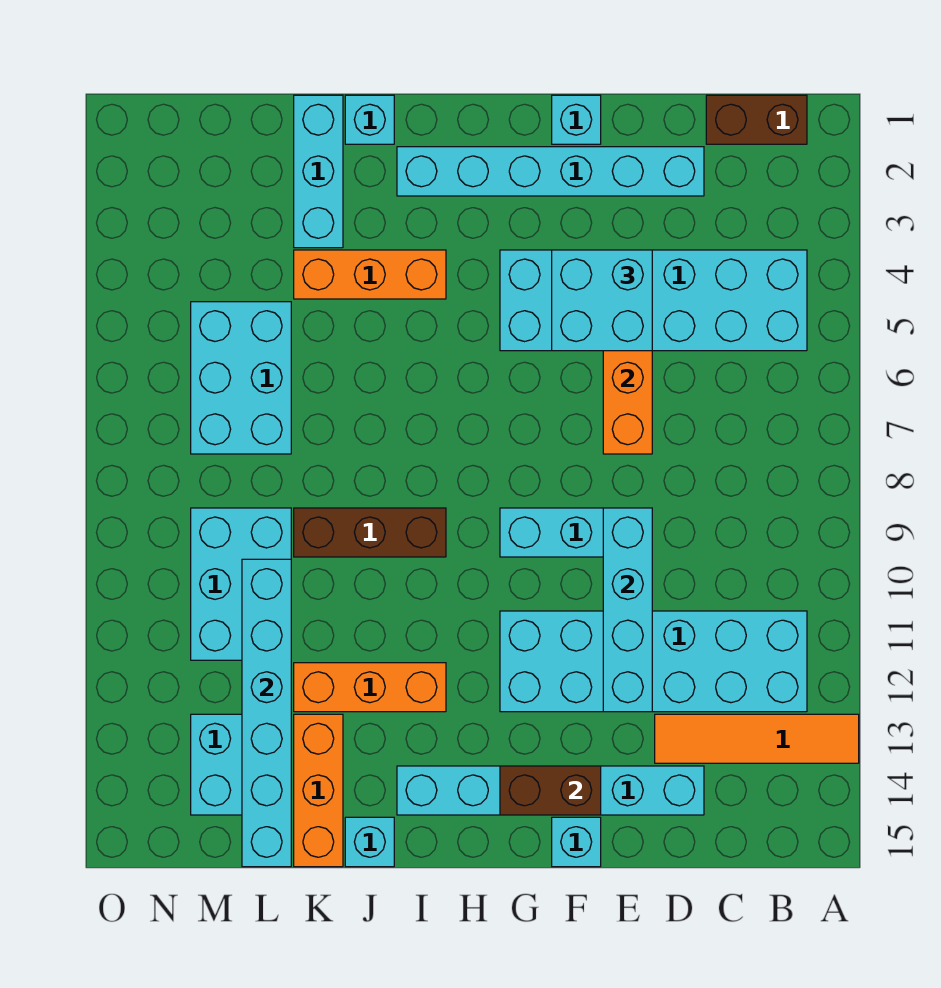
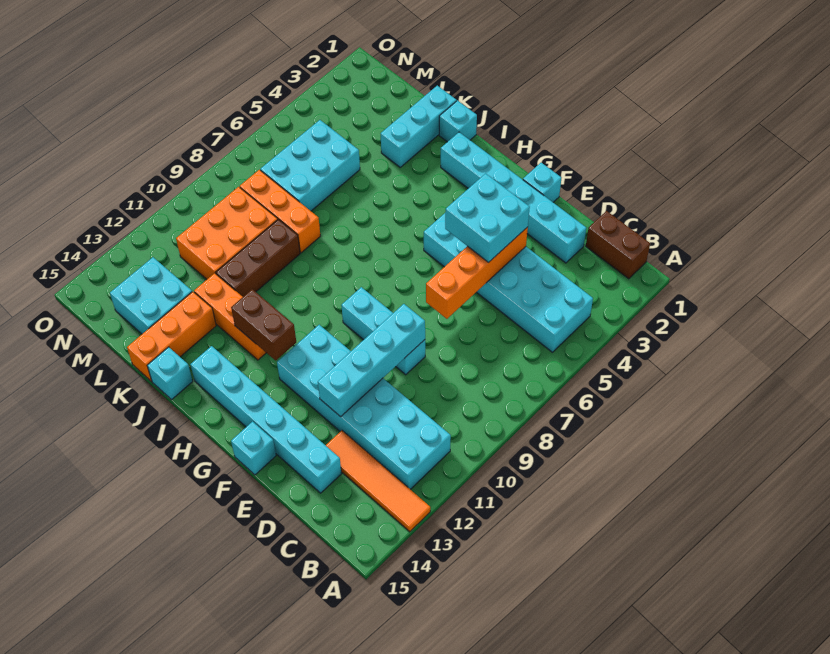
brown 1x2 brick [500,766,601,815] -> brown 1x2 brick moved to [231,289,296,360]
orange 1x3 brick [294,250,446,299] -> orange 1x3 brick moved to [240,170,320,253]
brown 1x3 brick [294,508,446,557] -> brown 1x3 brick turned to [216,219,300,297]
cyan 2x3 brick [191,508,291,660] -> orange 2x3 brick [176,187,278,279]
cyan 1x6 brick [242,559,291,867] -> none

